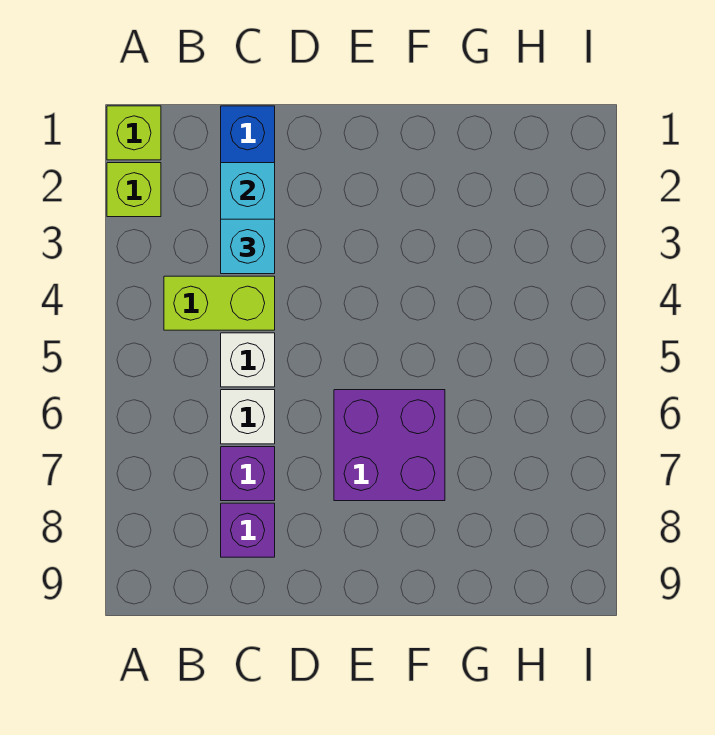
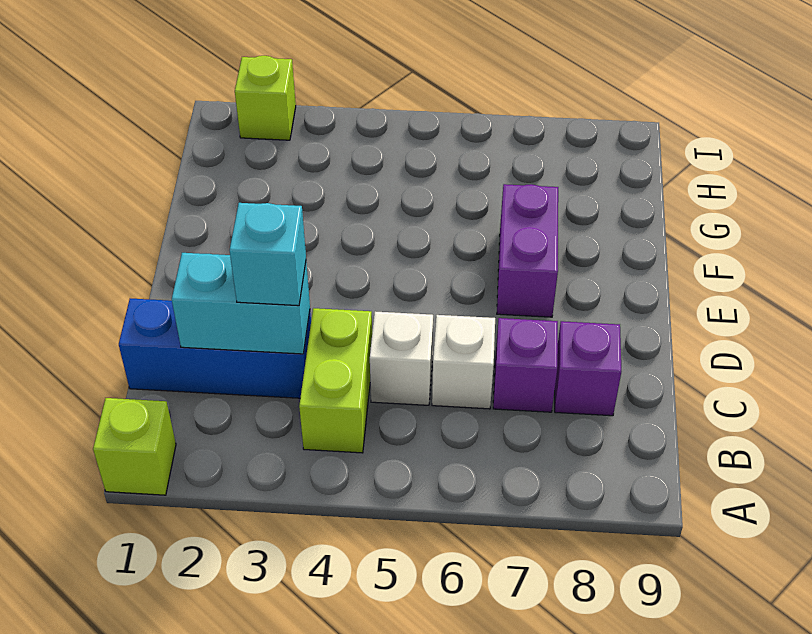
lime 1x1 brick [107,163,161,217] -> lime 1x1 brick moved to [235,56,296,140]
purple 2x2 brick [334,390,445,501] -> purple 1x2 brick [497,184,558,317]

